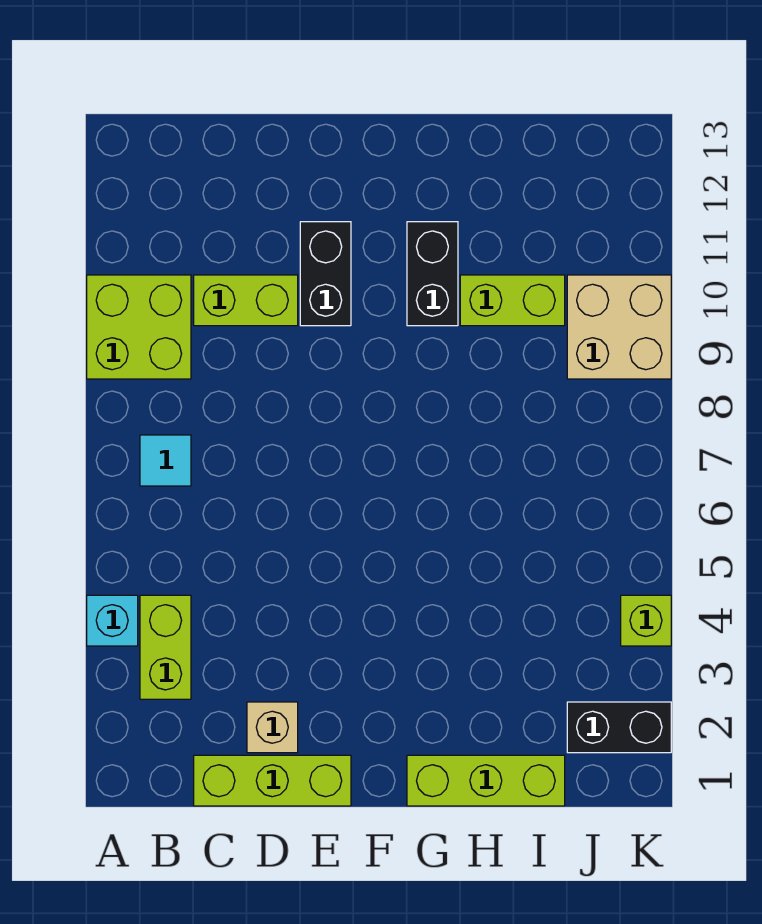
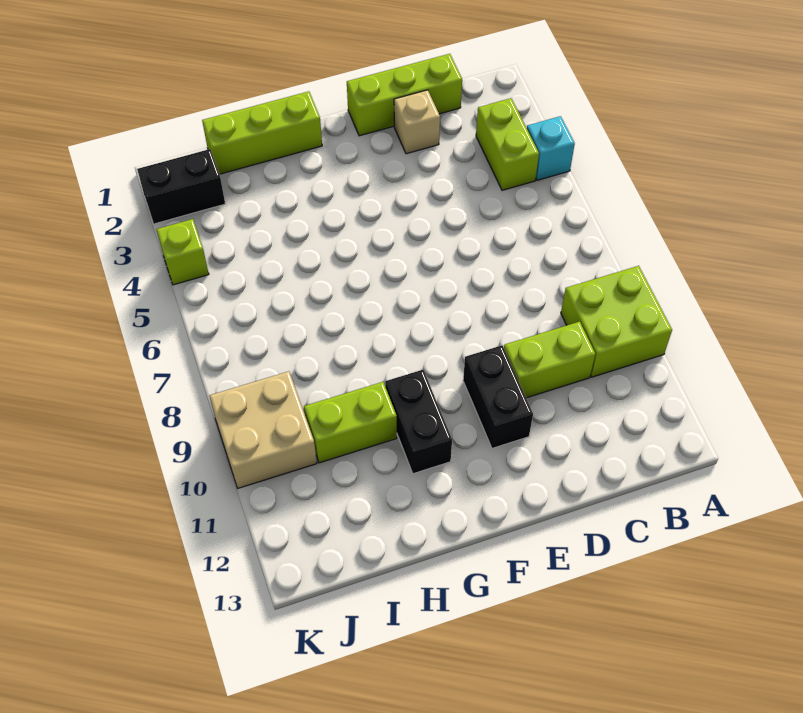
cyan 1x1 tile [140,435,191,486] -> none

